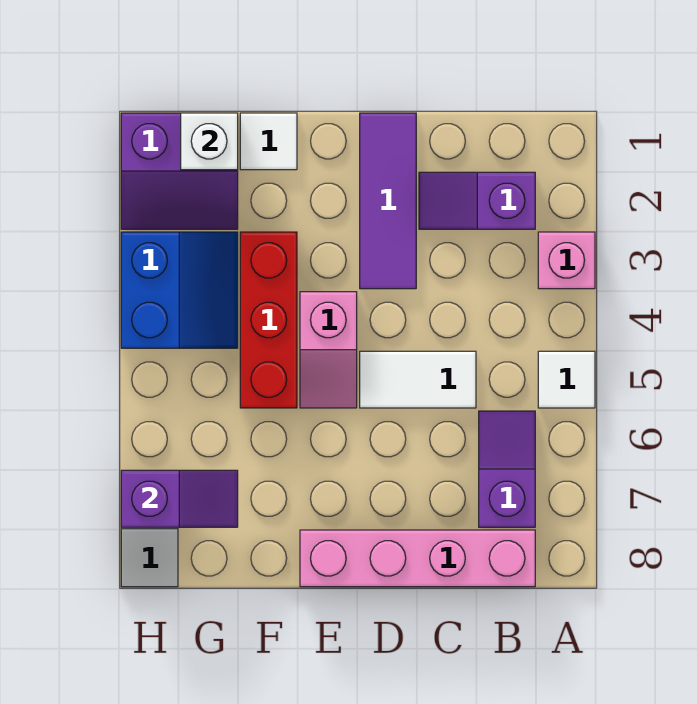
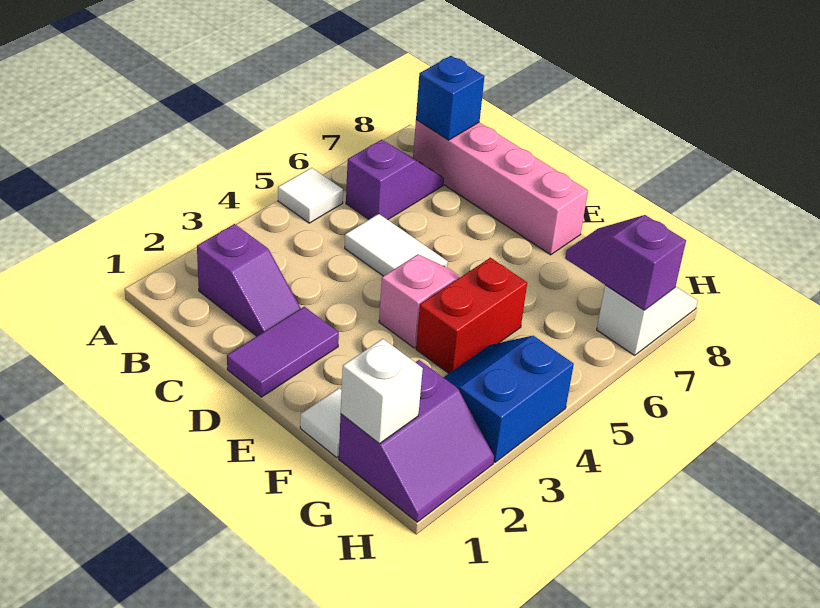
pink 1x1 brick [538,232,595,289] -> none
purple 1x2 slope [479,411,535,527] -> purple 1x2 slope turned to [346,140,444,220]
none -> blue 1x1 brick [416,56,484,140]
purple 1x3 tile [360,113,416,289] -> purple 1x2 tile [227,307,339,397]
red 1x3 brick [240,232,297,408] -> red 1x2 brick [416,258,527,373]
purple 2x2 slope [121,113,238,229] -> purple 2x2 slope turned to [339,360,494,522]

